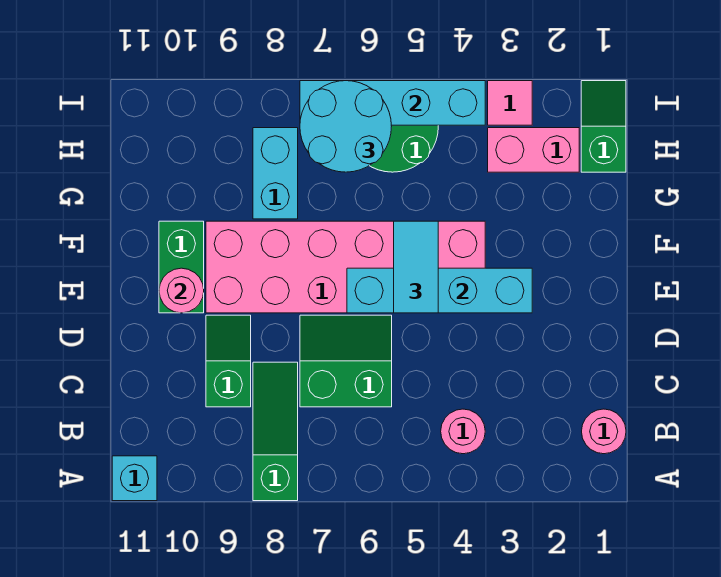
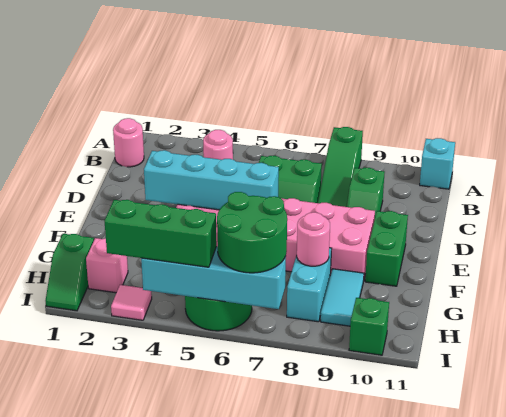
cyan 1x2 tile [394,221,438,313] -> cyan 1x2 tile moved to [321,269,364,326]
pink 1x1 round brick [159,268,204,313] -> pink 1x1 round brick moved to [297,212,330,266]
pink 1x2 brick [488,128,579,172] -> pink 1x1 brick [86,238,128,293]
cyan 2x2 round brick [300,81,391,172] -> green 2x2 round brick [217,192,287,273]
none -> green 1x3 brick [104,200,217,267]
none -> green 1x1 brick [349,298,389,355]

